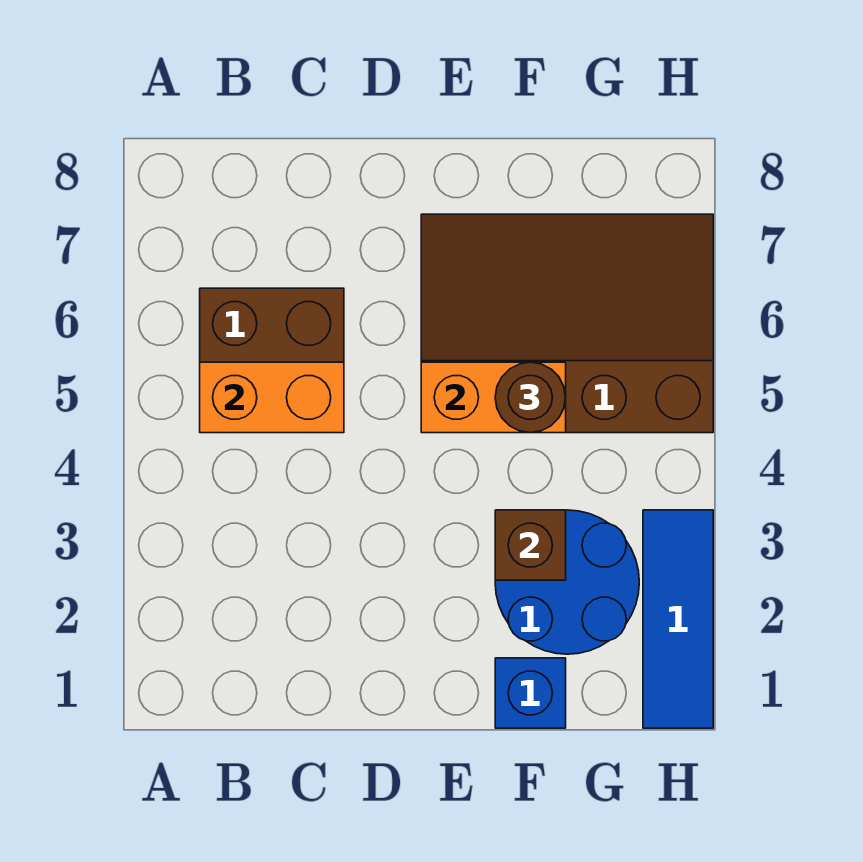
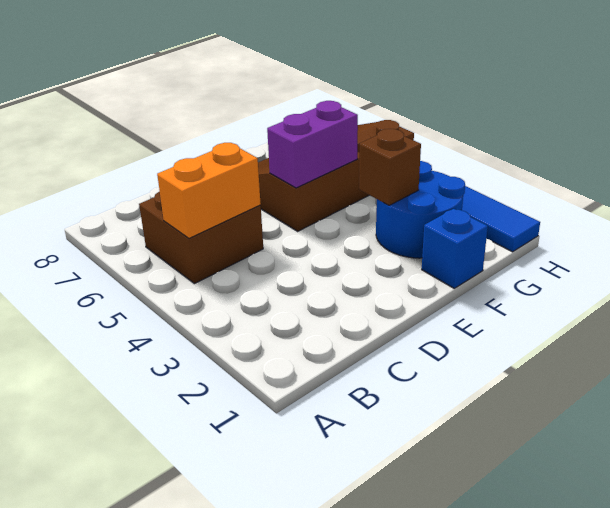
orange 1x2 brick [421,362,566,433] -> purple 1x2 brick [267,101,358,188]
brown 1x1 round brick [495,362,566,433] -> none

